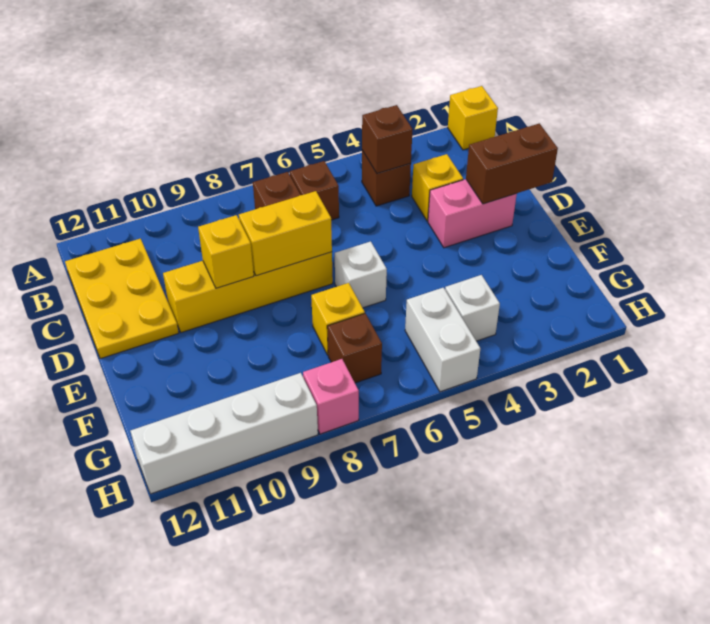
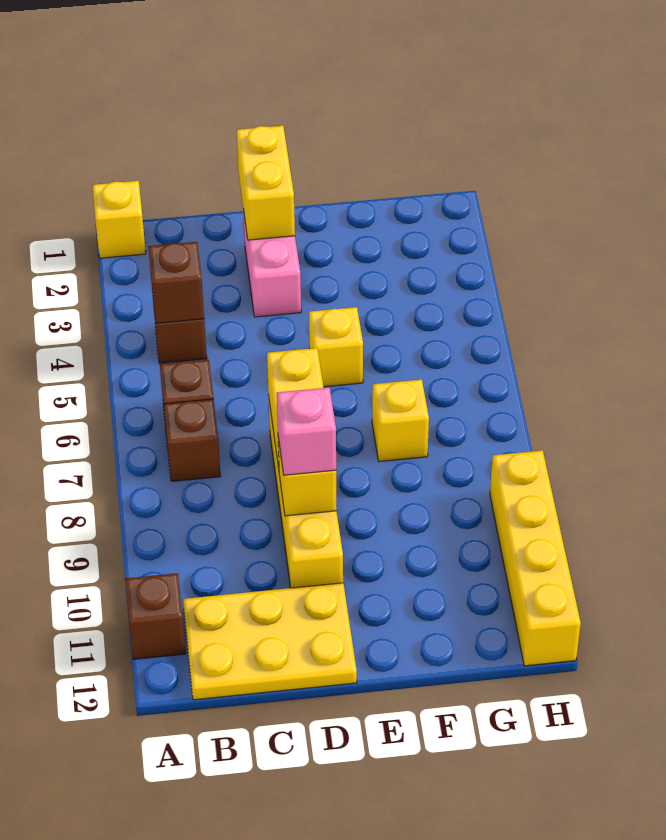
yellow 1x1 brick [412,154,463,221] -> yellow 1x1 brick moved to [309,307,363,387]
brown 1x2 brick [466,123,558,204] -> yellow 1x2 brick [237,126,295,240]
white 1x1 brick [335,241,387,308] -> none
white 1x1 brick [445,275,500,341] -> none
white 1x2 brick [405,288,480,392] -> none
brown 1x1 brick [327,313,382,383] -> brown 1x1 brick moved to [125,573,186,659]
pink 1x1 brick [303,359,359,434] -> pink 1x1 brick moved to [277,388,336,475]
white 1x4 brick [130,373,318,494] -> yellow 1x4 brick [490,450,581,666]

